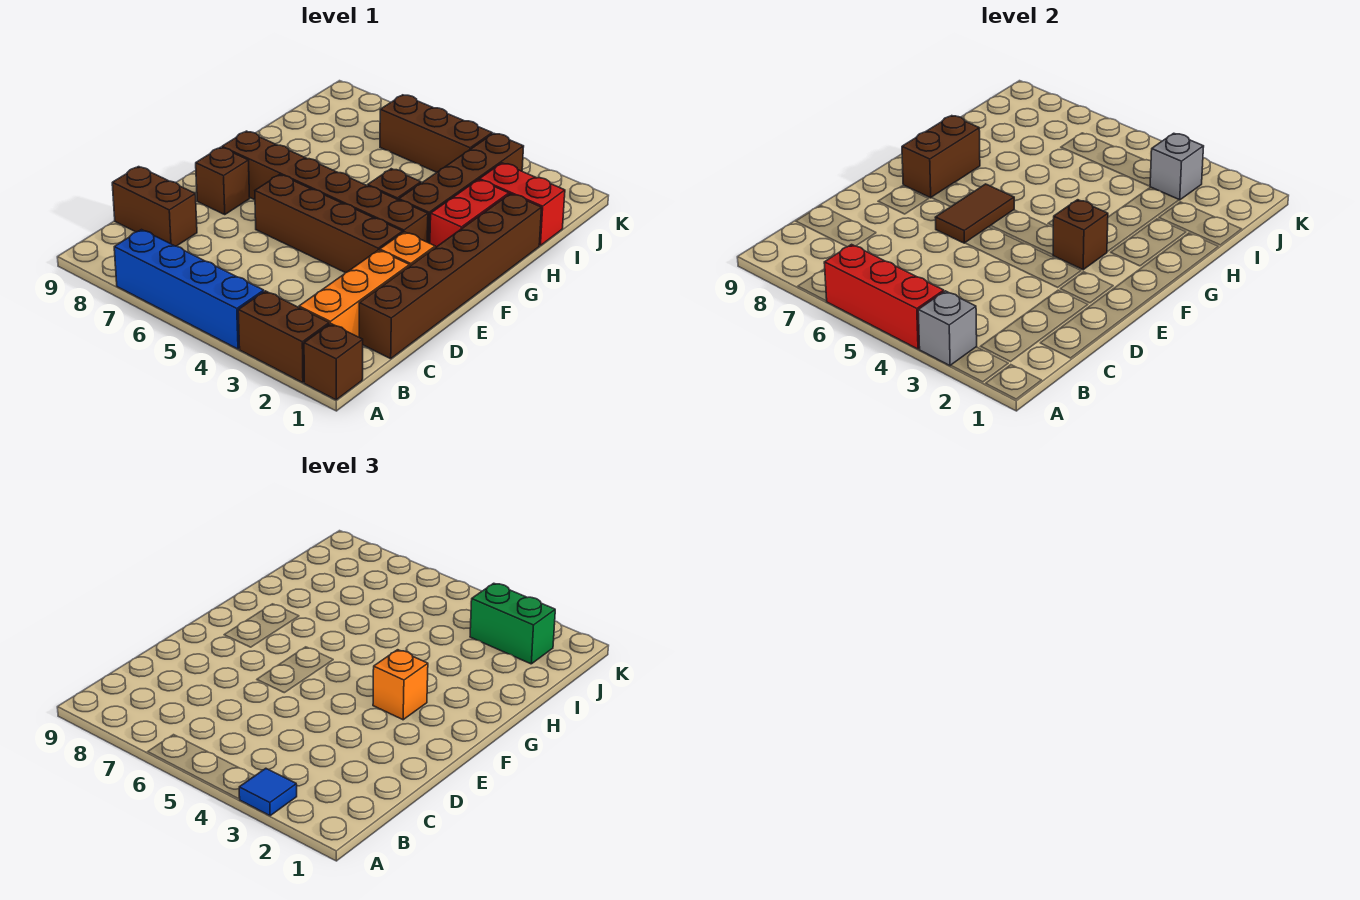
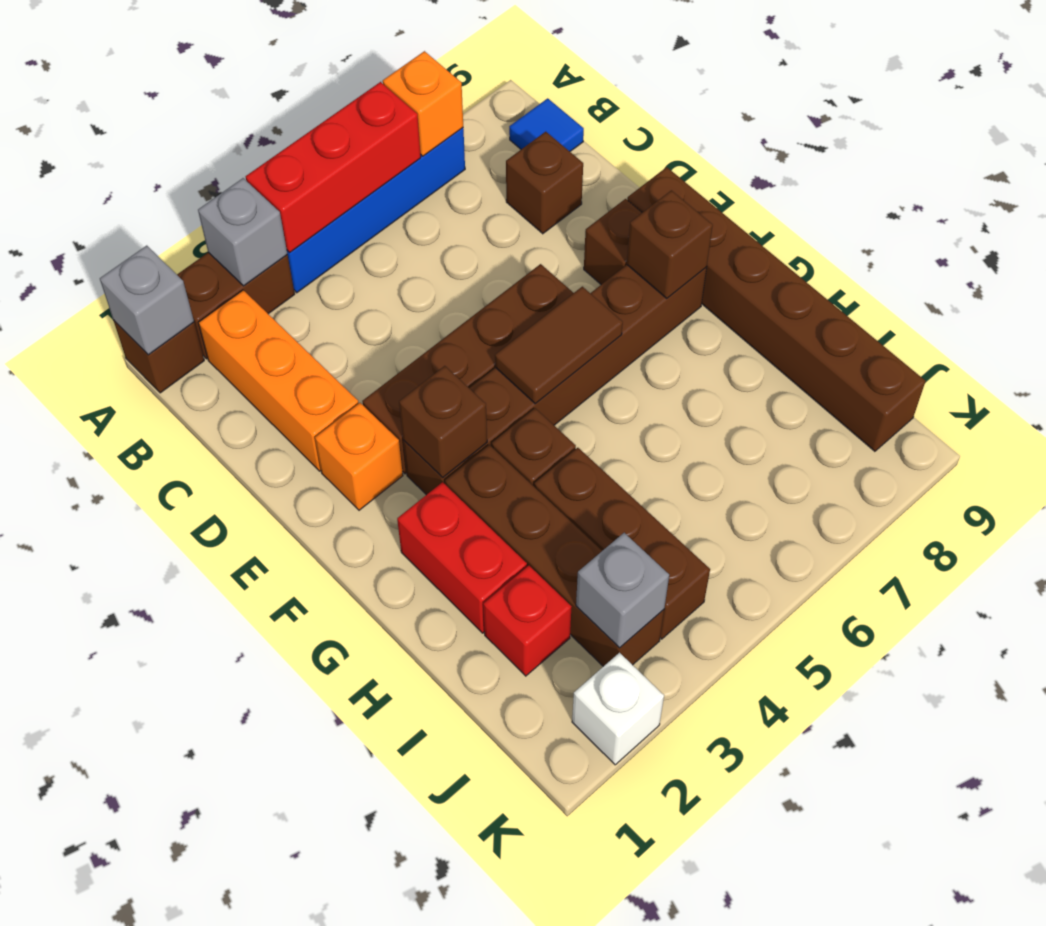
none -> grey 1x1 brick [100,246,194,355]
blue 1x1 tile [239,768,297,816] -> blue 1x1 tile moved to [509,98,584,151]
brown 1x6 brick [359,194,542,359] -> brown 1x6 brick moved to [627,167,925,451]
brown 1x2 brick [112,167,197,246] -> brown 1x1 brick [506,132,583,234]
brown 1x2 tile [935,184,1014,243] -> brown 1x2 tile turned to [495,287,623,404]
orange 1x1 brick [373,650,428,720] -> orange 1x1 brick moved to [383,51,463,156]
brown 1x2 brick [902,116,980,198] -> brown 1x1 brick [627,190,713,298]
red 1x2 brick [479,163,565,245] -> red 1x1 brick [483,566,572,676]
green 1x2 brick [470,583,555,664] -> none
brown 1x3 brick [380,95,492,172] -> brown 1x3 brick turned to [534,448,710,639]
none -> white 1x1 brick [572,652,664,765]

